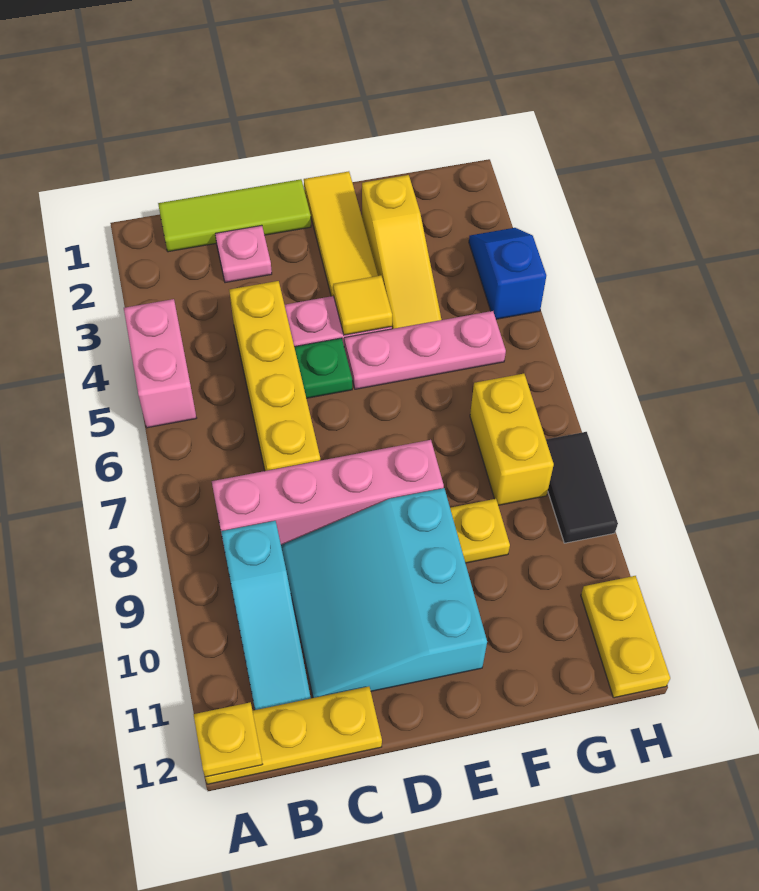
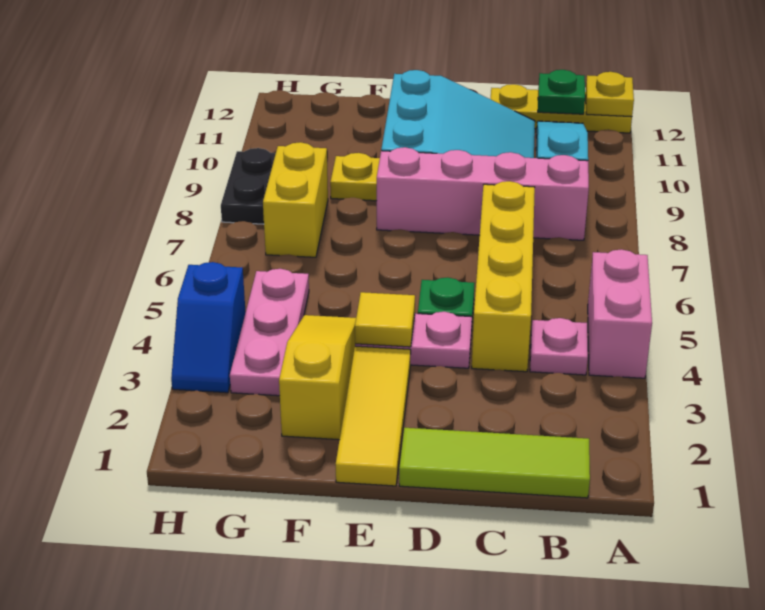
none -> green 1x1 plate [538,70,585,114]
pink 1x1 plate [215,225,272,283] -> pink 1x1 plate moved to [530,318,588,375]
pink 1x3 plate [344,311,506,389] -> pink 1x3 plate turned to [230,269,309,396]
black 1x2 tile [546,432,618,543] -> black 1x2 plate [221,148,276,224]
yellow 1x2 plate [581,576,670,698] -> none

